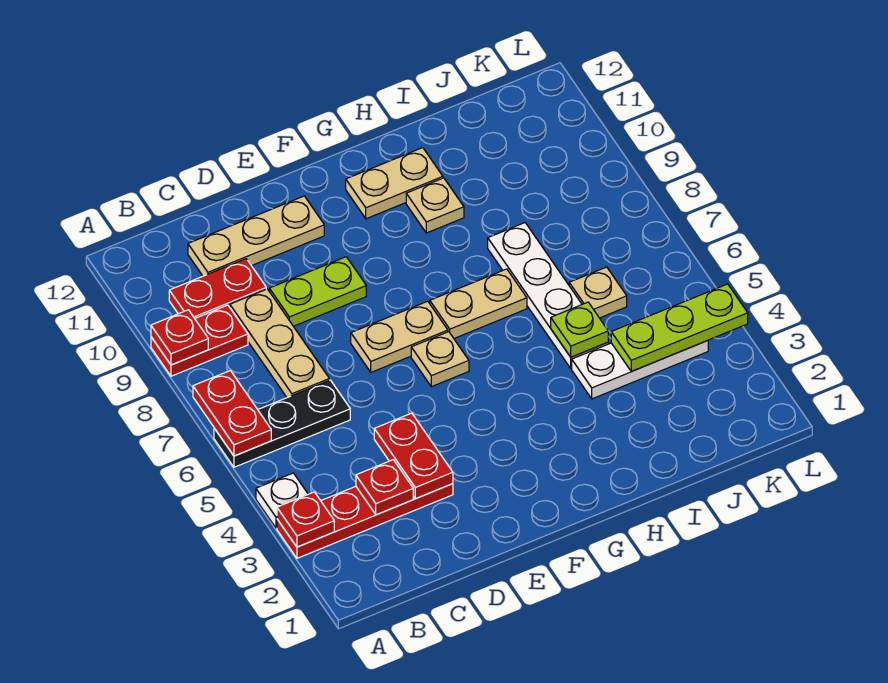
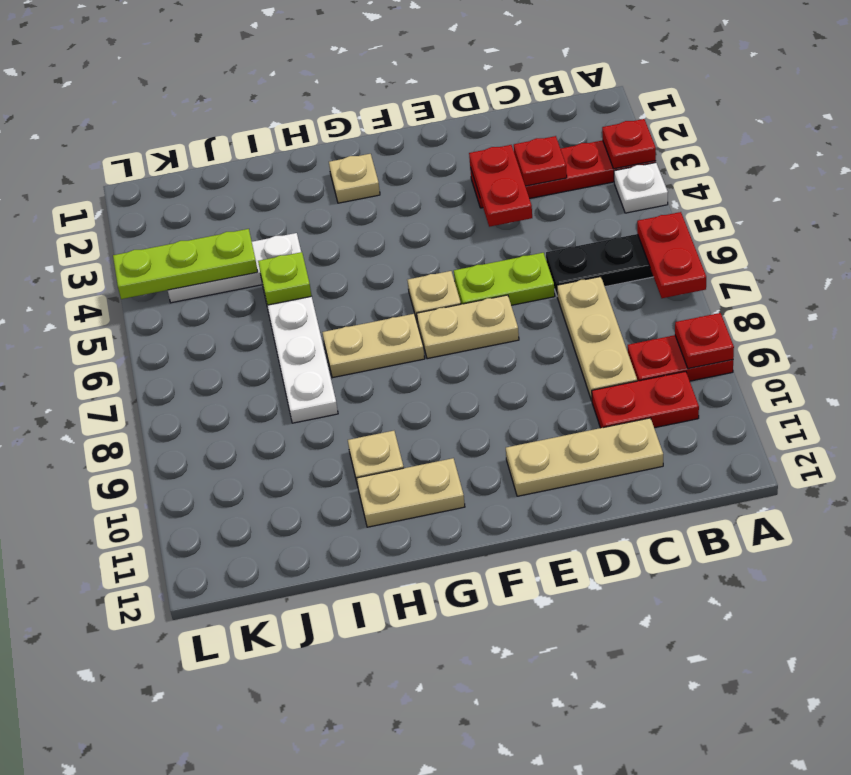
lime 1x2 plate [269,257,366,326] -> lime 1x2 plate moved to [454,253,555,305]
tan 1x1 plate [569,267,627,318] -> tan 1x1 plate moved to [329,154,380,203]

